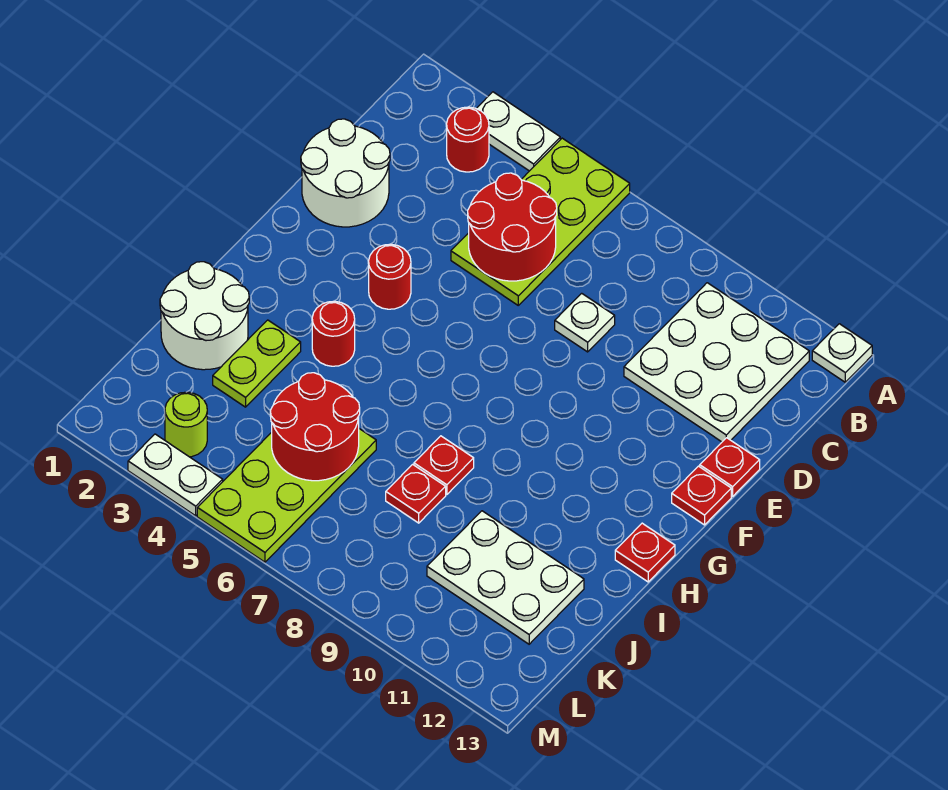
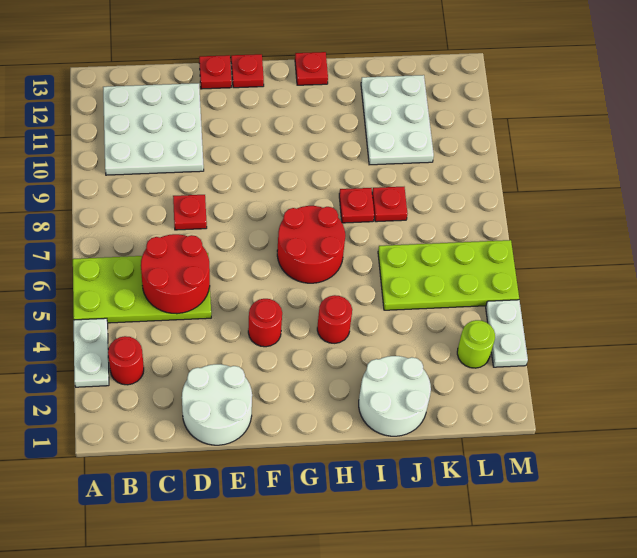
white 1x1 plate [812,324,872,382] -> none
white 1x1 plate [555,293,615,352] -> red 1x1 plate [173,195,207,230]
lime 1x2 plate [213,320,301,407] -> none
red 2x2 round brick [270,373,360,481] -> red 2x2 round brick moved to [277,206,345,283]

